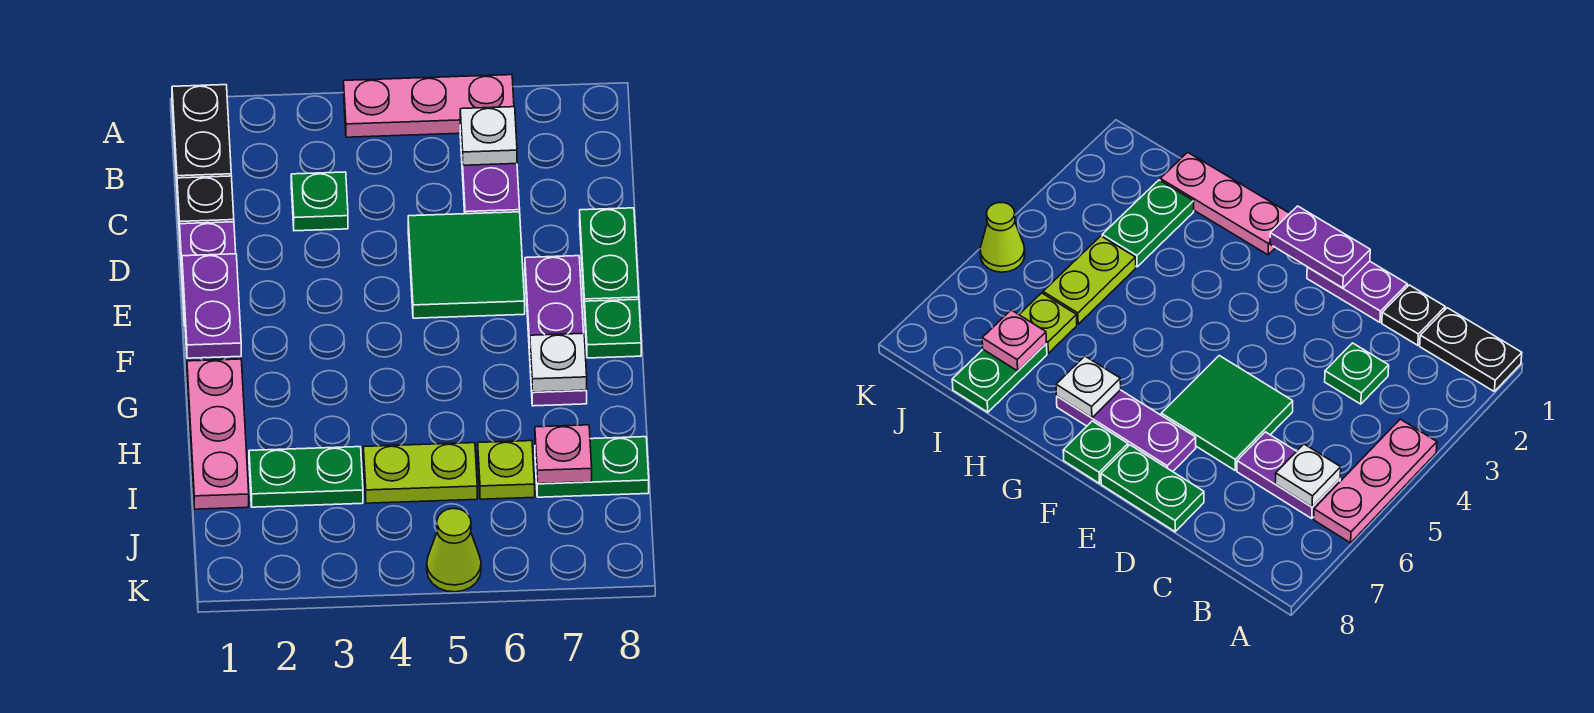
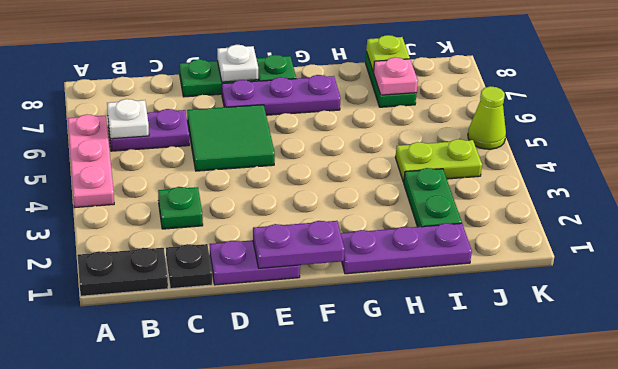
pink 1x3 plate [187,359,249,509] -> purple 1x3 plate [341,223,472,274]
white 1x1 plate [530,333,587,392] -> white 1x1 plate moved to [217,45,258,82]
lime 1x2 plate [363,443,477,503] -> lime 1x2 plate turned to [395,139,482,182]
lime 1x1 plate [478,441,535,499] -> lime 1x1 plate moved to [366,35,410,72]

